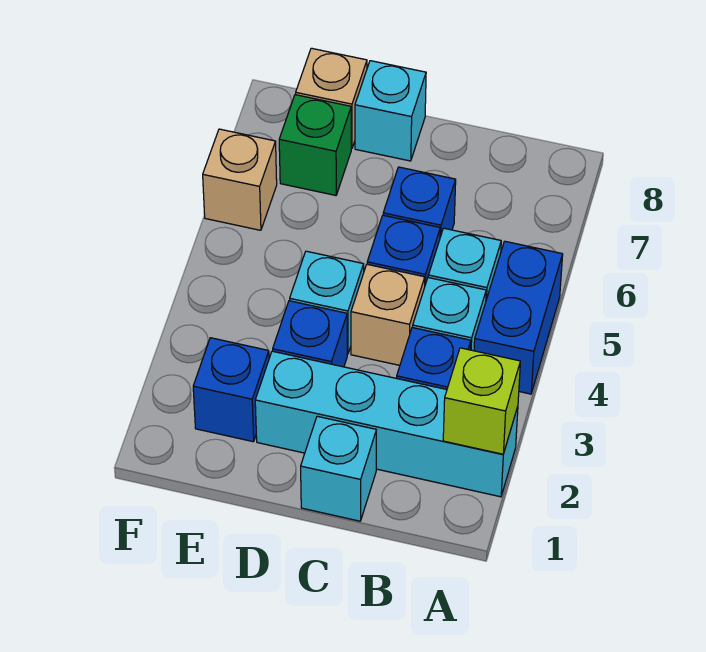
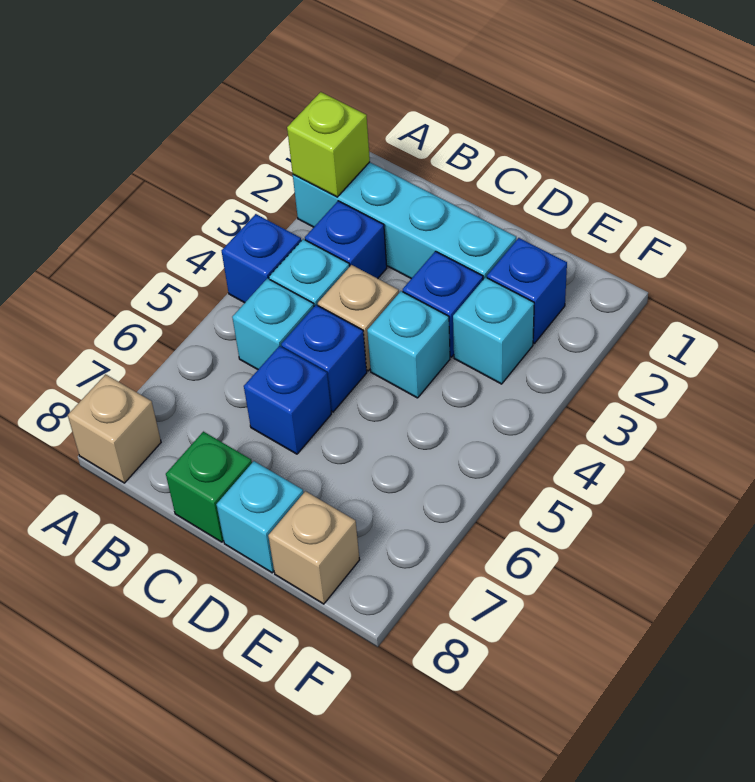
blue 1x2 brick [474,241,563,394] -> blue 1x1 brick [222,214,301,303]
cyan 1x1 brick [301,416,376,521] -> cyan 1x1 brick moved to [453,277,534,384]
green 1x1 brick [279,95,351,195] -> green 1x1 brick moved to [166,432,252,542]
tan 1x1 brick [203,129,277,230] -> tan 1x1 brick moved to [68,374,161,483]

